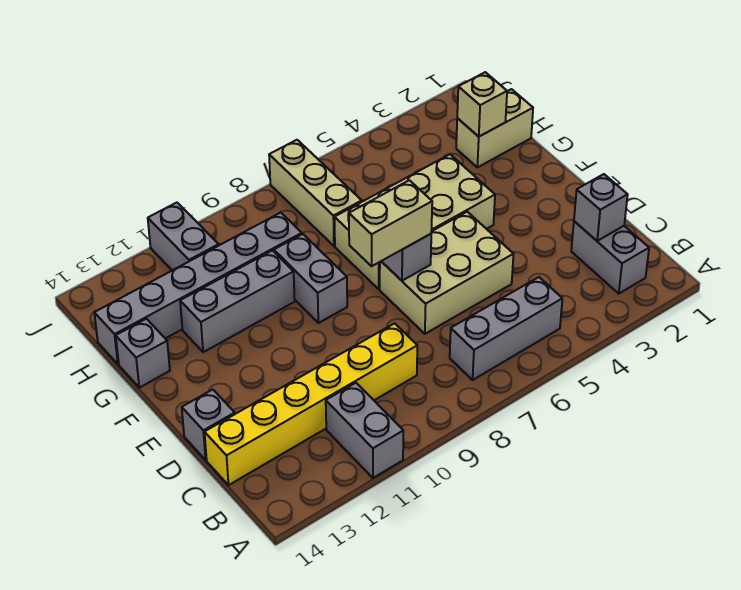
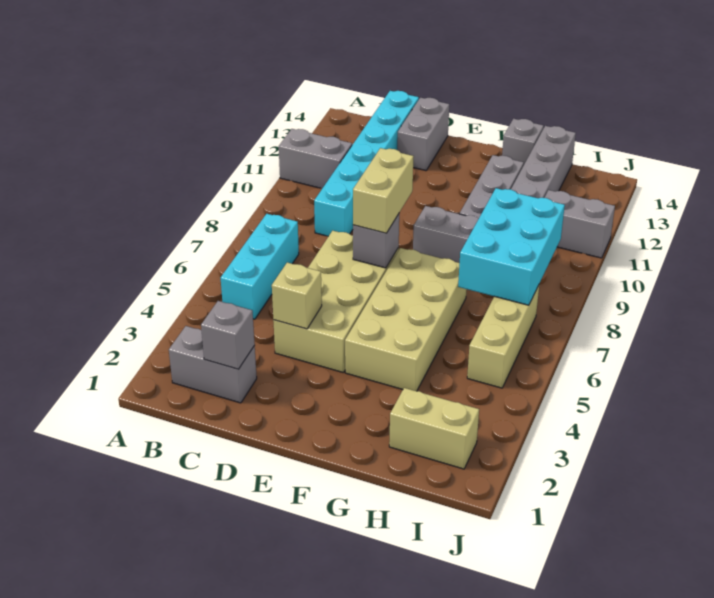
grey 1x3 brick [450,277,562,380] -> cyan 1x3 brick [220,214,299,319]
yellow 1x6 brick [205,323,417,485] -> cyan 1x6 brick [314,91,419,236]
tan 2x3 brick [380,212,514,334] -> tan 2x4 brick [273,231,399,373]
grey 1x1 brick [182,390,235,460] -> grey 1x2 brick [397,98,449,171]
tan 1x2 brick [456,89,533,167] -> tan 1x2 brick turned to [389,388,479,469]
tan 1x1 brick [457,72,507,137] -> tan 1x1 brick moved to [272,263,322,329]
tan 1x3 brick [269,140,362,246] -> tan 1x3 brick turned to [467,285,539,388]
none -> cyan 2x3 brick [458,188,565,305]

